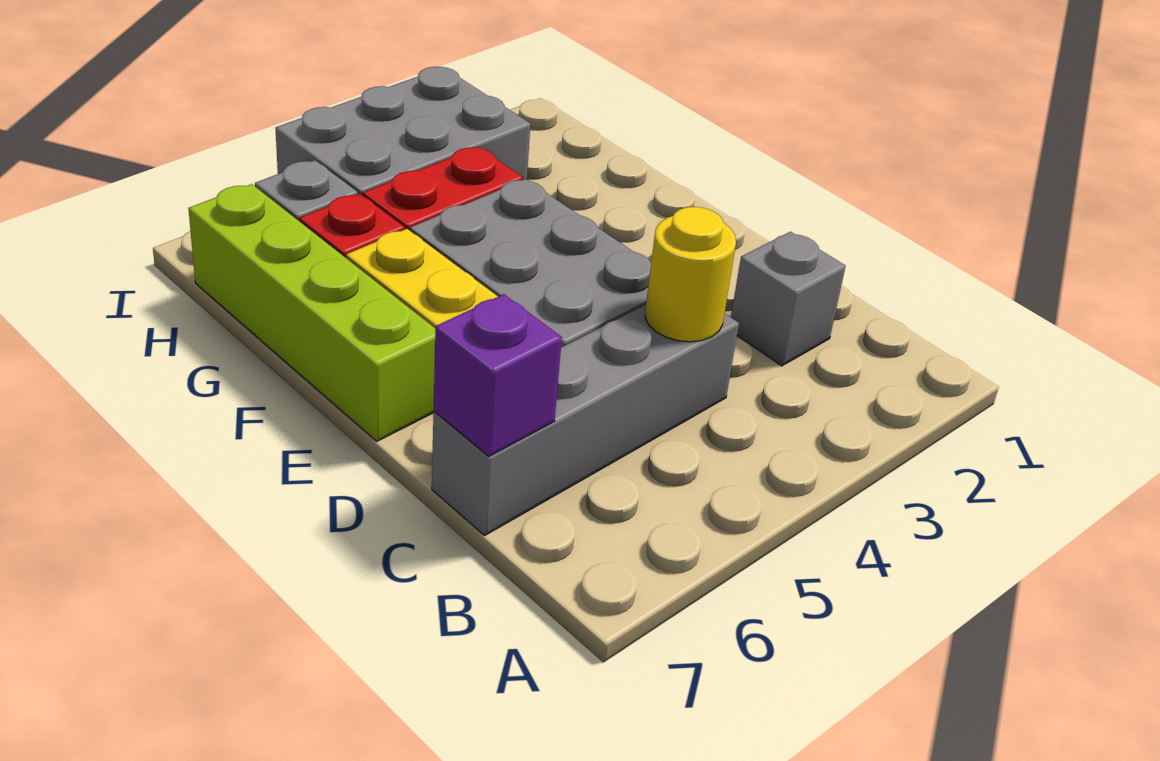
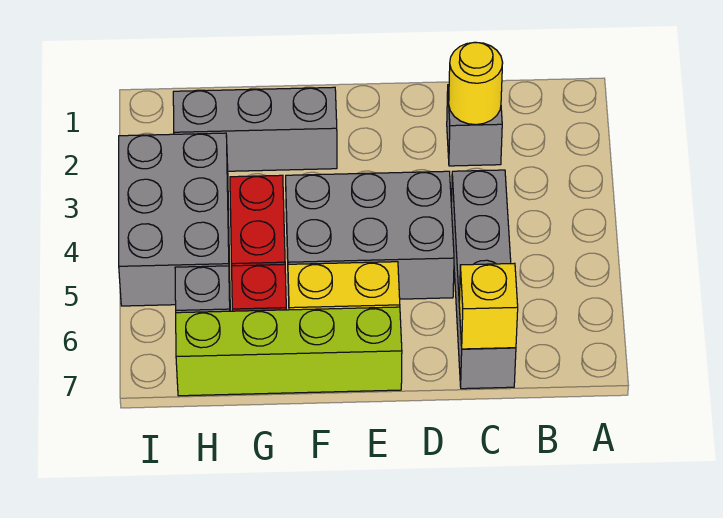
yellow 1x1 round brick [645,207,736,342] -> yellow 1x1 round brick moved to [449,42,503,125]
purple 1x1 brick [434,294,562,456] -> yellow 1x1 brick [459,263,518,349]
none -> grey 1x3 brick [173,87,337,171]

